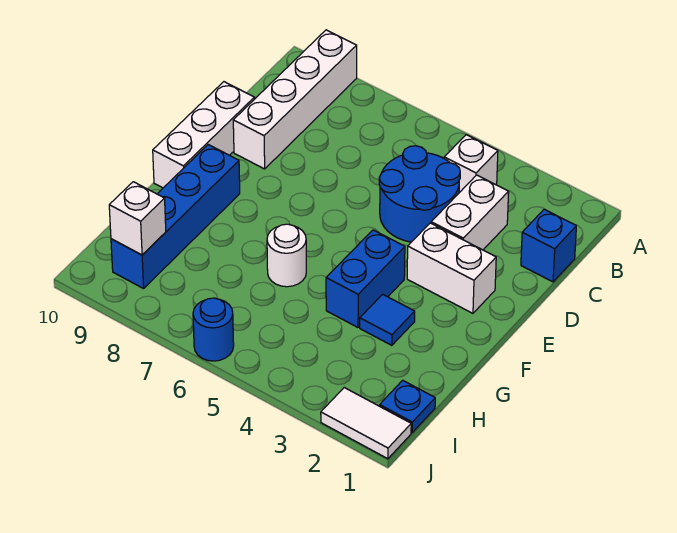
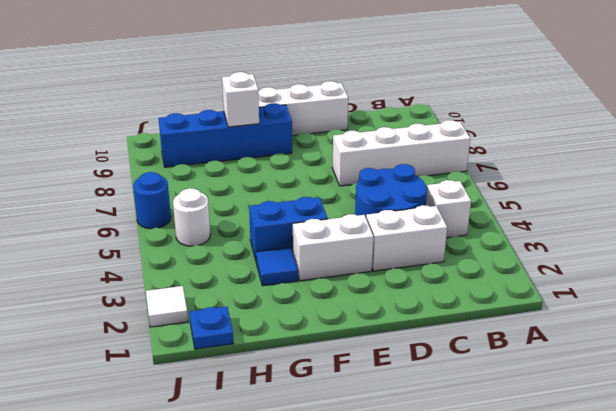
white 1x4 brick [233,30,357,169] -> white 1x4 brick moved to [332,120,470,186]
blue 1x1 brick [521,209,576,282] -> none
white 1x2 brick [407,223,496,313] -> white 1x2 brick turned to [293,214,373,281]
white 1x1 round brick [267,224,306,287] -> white 1x1 round brick moved to [173,188,210,246]
white 1x1 brick [109,182,166,255] -> white 1x1 brick moved to [222,72,259,127]
white 1x2 tile [321,388,411,459] -> white 1x1 tile [146,286,188,327]

